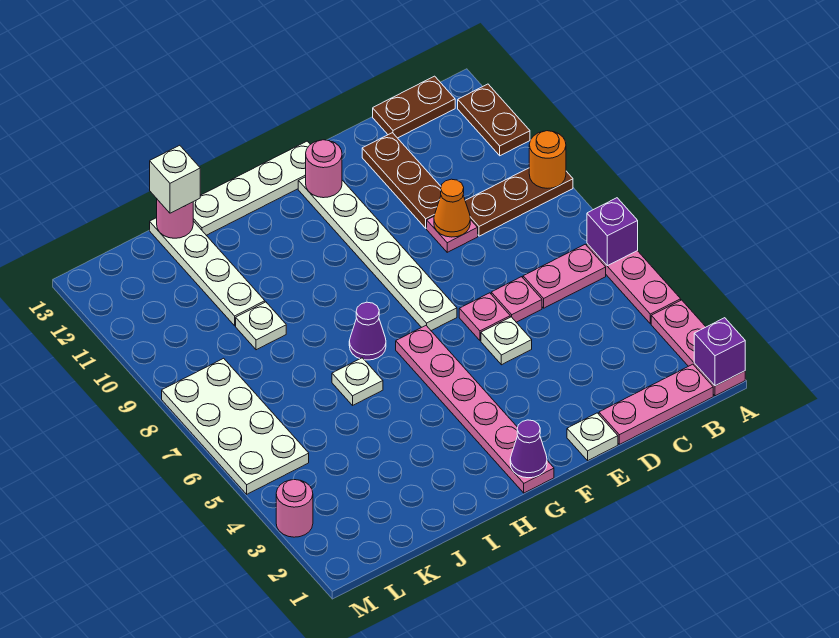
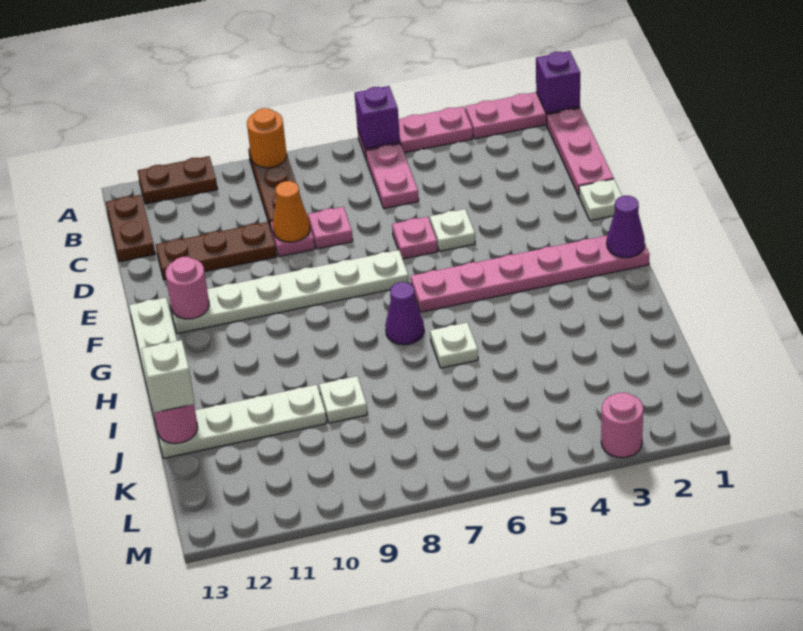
pink 1x1 plate [491,277,542,322] -> pink 1x1 plate moved to [308,207,353,249]
white 2x4 plate [162,358,309,494] -> none

